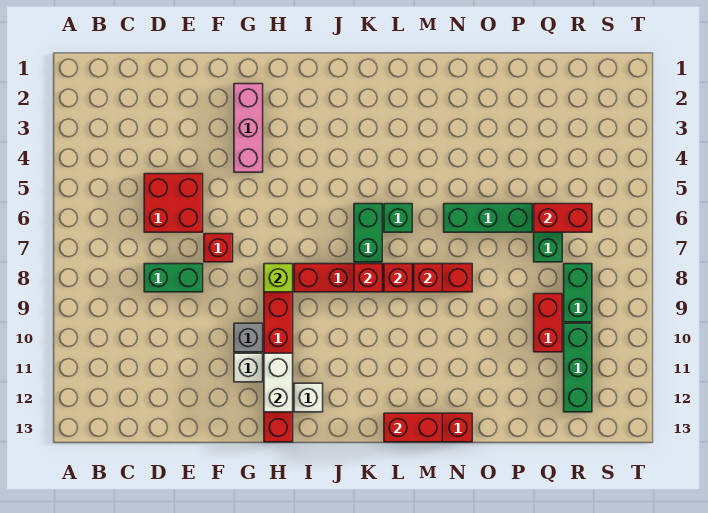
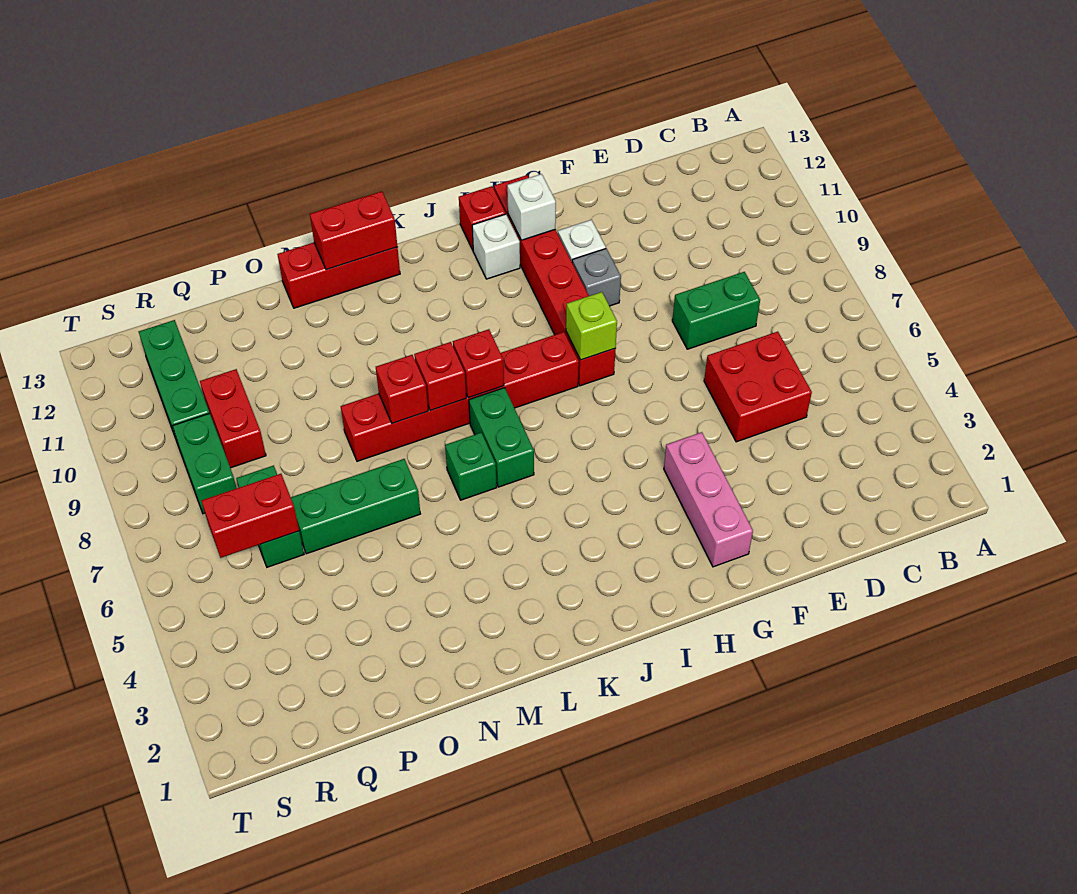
red 1x1 brick [204,234,233,262] -> red 1x1 brick moved to [459,186,506,250]
white 1x2 brick [264,353,293,412] -> white 1x1 brick [507,174,556,240]

